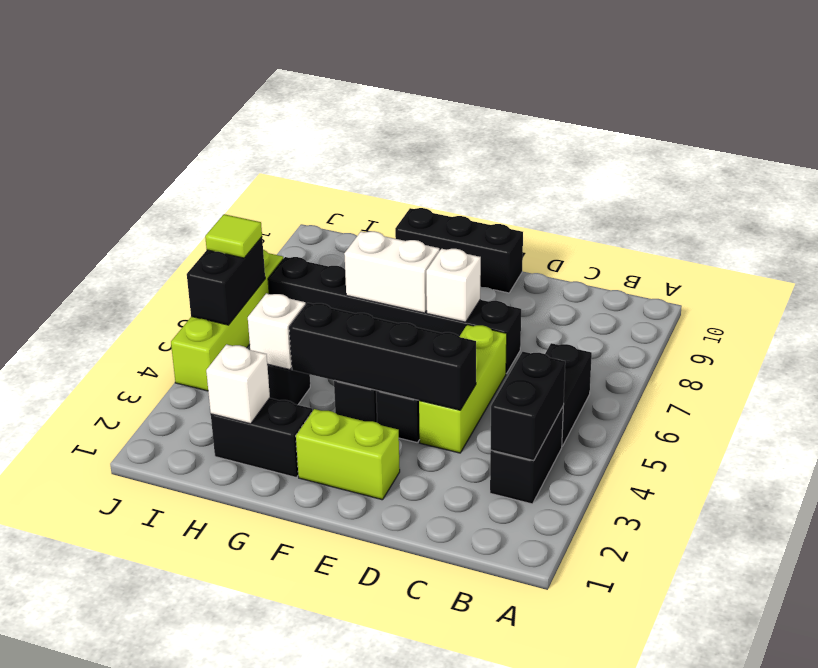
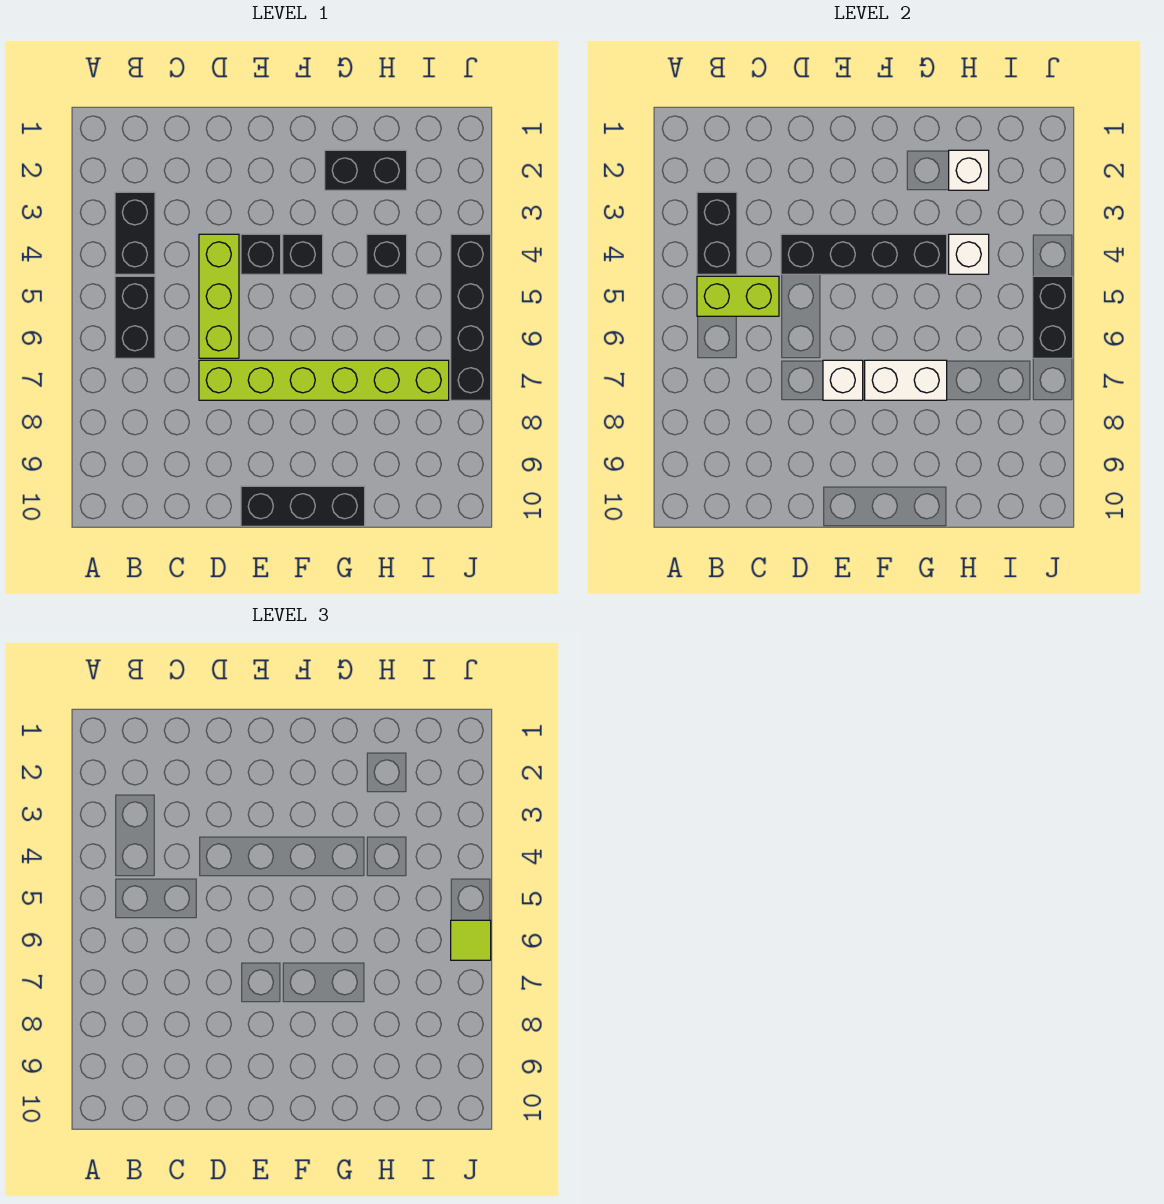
black 1x6 brick [268,257,521,374] -> lime 1x6 brick [199,360,449,400]
lime 1x2 brick [296,409,400,500] -> lime 1x2 brick moved to [697,276,779,316]
lime 1x4 brick [171,250,283,391] -> black 1x4 brick [451,234,491,400]

